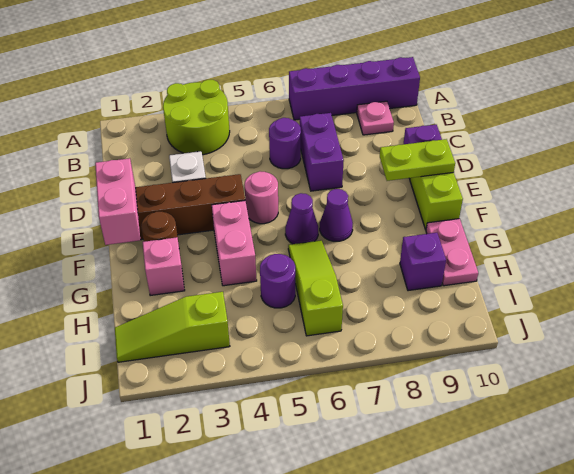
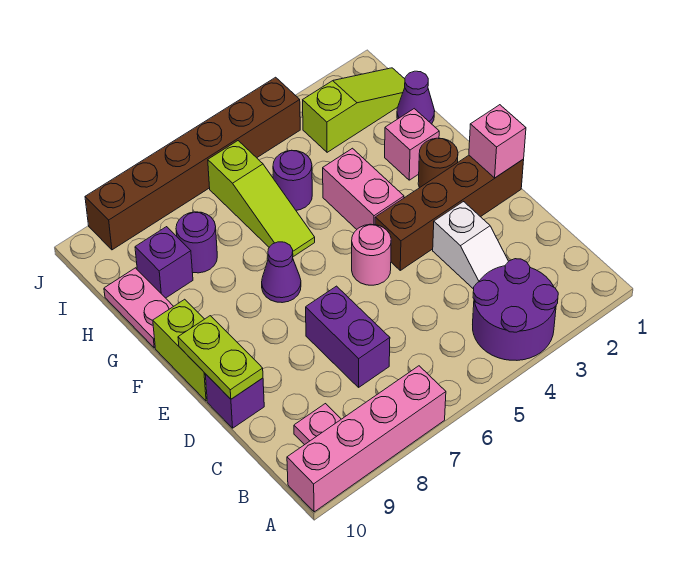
lime 2x2 round brick [163,80,230,155] -> purple 2x2 round brick [473,259,558,360]
purple 1x4 brick [289,57,420,120] -> pink 1x4 brick [287,366,446,512]
purple 1x1 round brick [269,118,301,169] -> purple 1x1 round brick moved to [176,212,217,273]
pink 1x2 brick [95,158,140,245] -> pink 1x1 brick [469,105,526,178]
lime 1x2 plate [380,139,455,181] -> lime 1x2 plate turned to [178,316,263,399]
purple 1x1 cone [285,193,318,244] -> purple 1x1 cone moved to [397,71,435,124]
none -> brown 1x6 brick [85,77,300,250]

